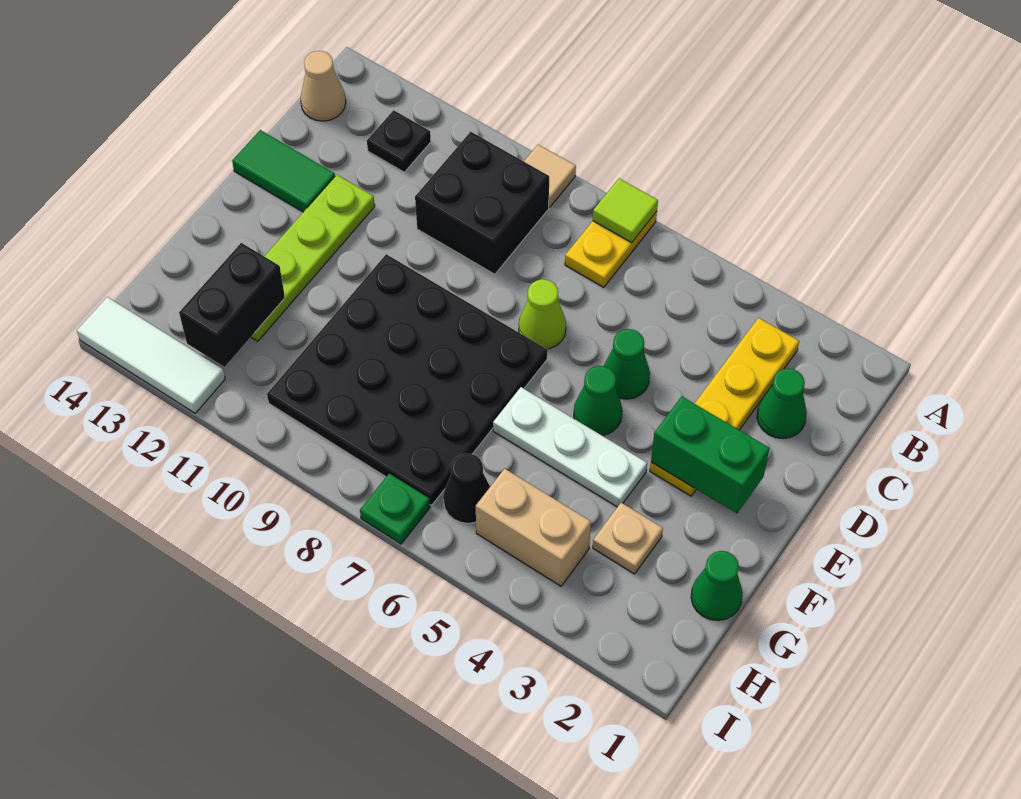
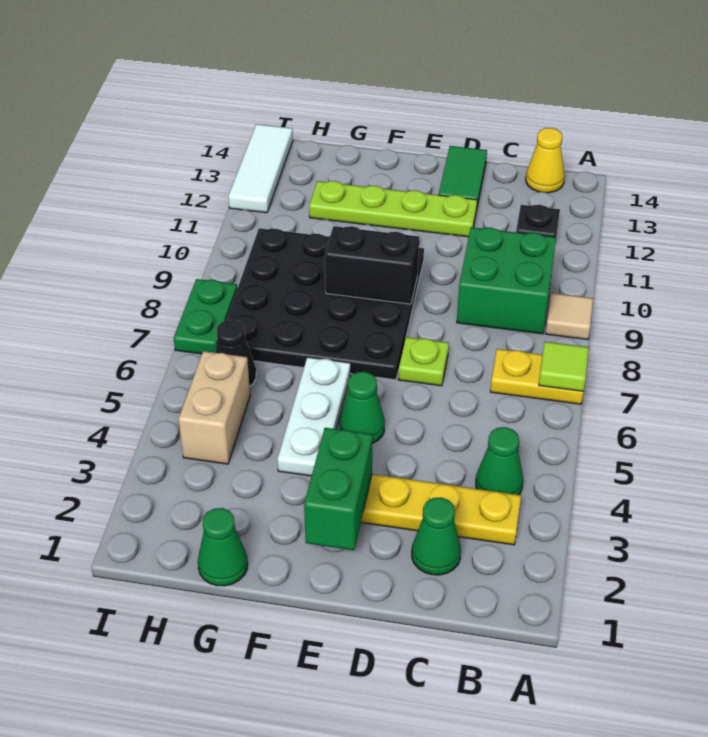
black 2x2 brick [415,132,549,274] -> green 2x2 brick [457,227,556,334]
tan 1x1 cone [300,51,346,121] -> yellow 1x1 cone [526,128,565,193]
green 1x1 cone [604,329,650,399] -> green 1x1 cone moved to [476,427,523,495]
lime 1x1 cone [519,279,566,349] -> lime 1x1 plate [398,337,449,386]
tan 1x1 plate [593,503,663,574] -> none
black 1x2 brick [179,243,285,367] -> black 1x2 brick moved to [325,226,419,304]
green 1x1 plate [360,473,430,544] -> green 1x2 plate [174,279,237,354]

